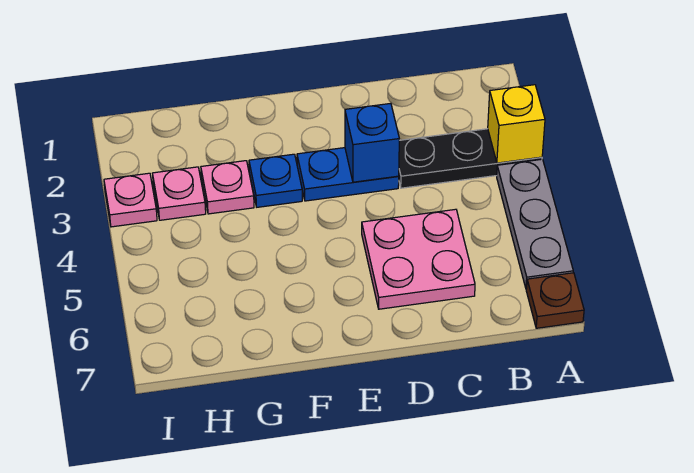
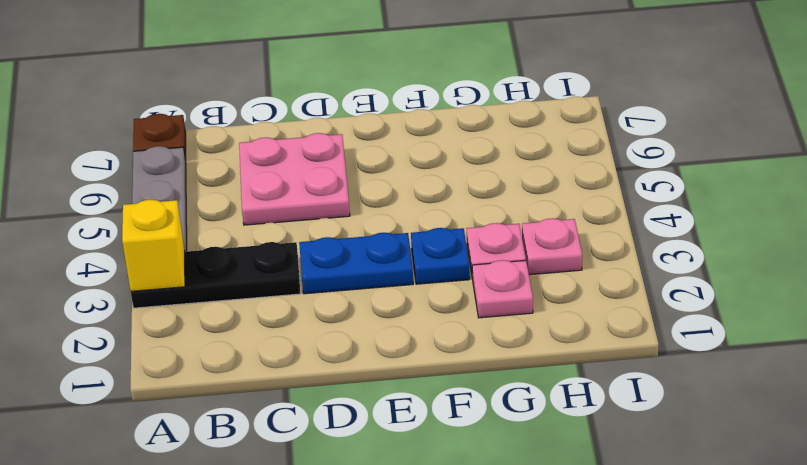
blue 1x1 brick [345,103,399,182] -> none
pink 1x1 plate [104,173,157,227] -> pink 1x1 plate moved to [472,260,533,318]

